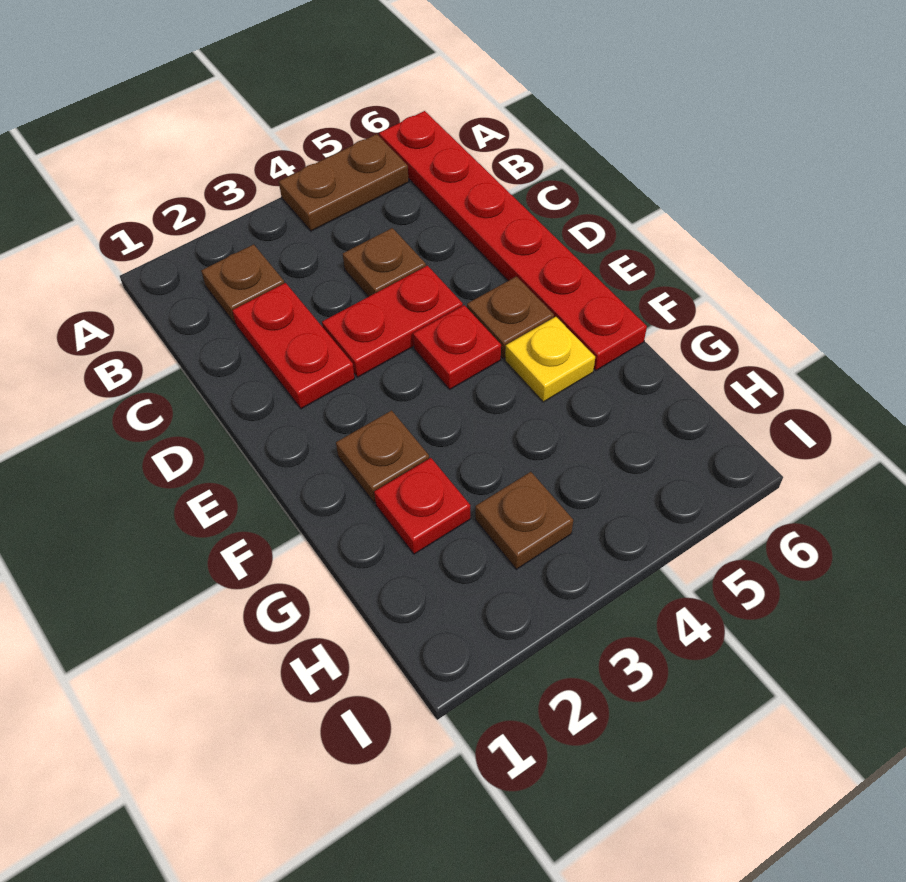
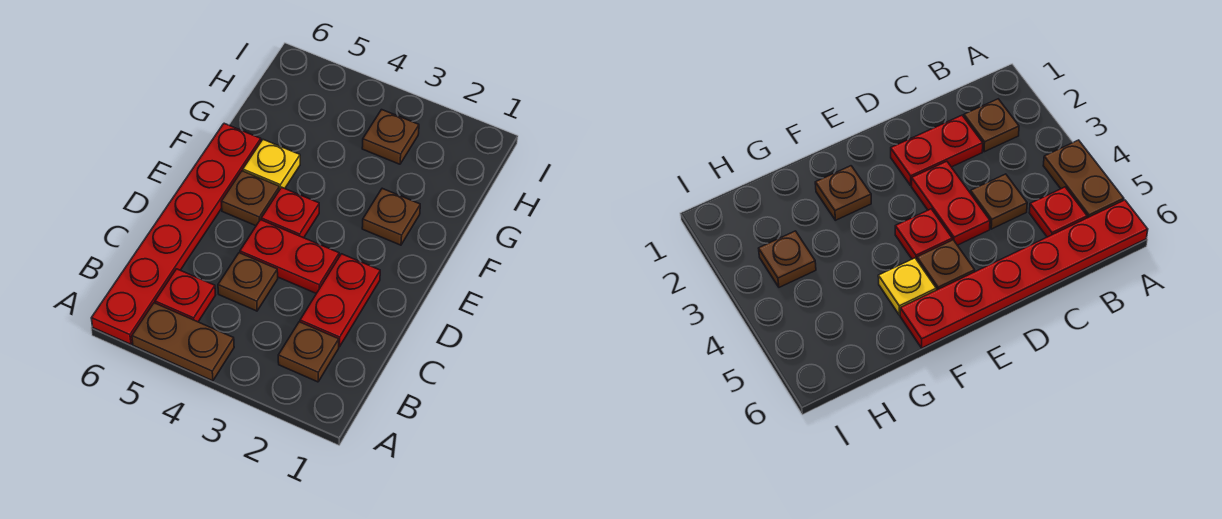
red 1x1 plate [374,458,470,554] -> red 1x1 plate moved to [155,269,215,322]

